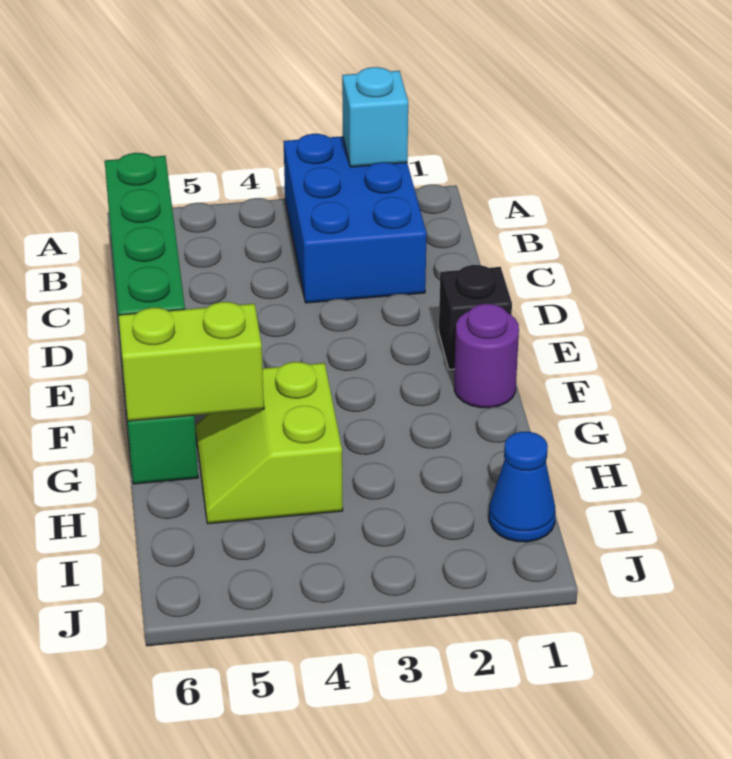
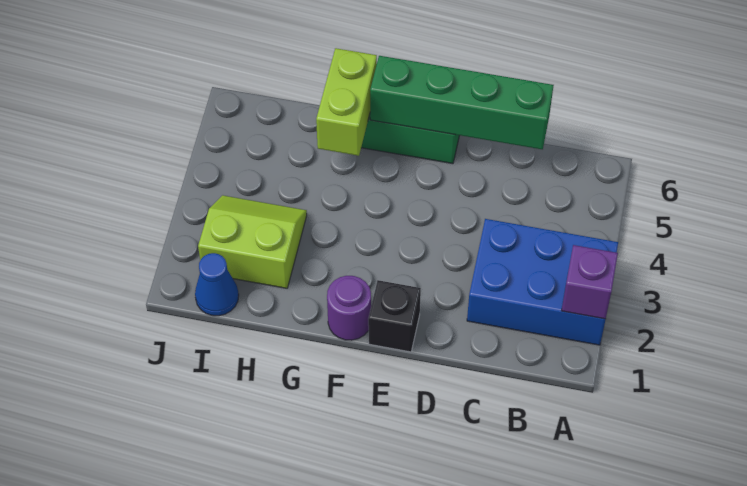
cyan 1x1 brick [342,67,408,167] -> purple 1x1 brick [562,245,618,319]
lime 2x2 slope [196,362,343,524] -> lime 2x2 slope moved to [198,195,307,288]

